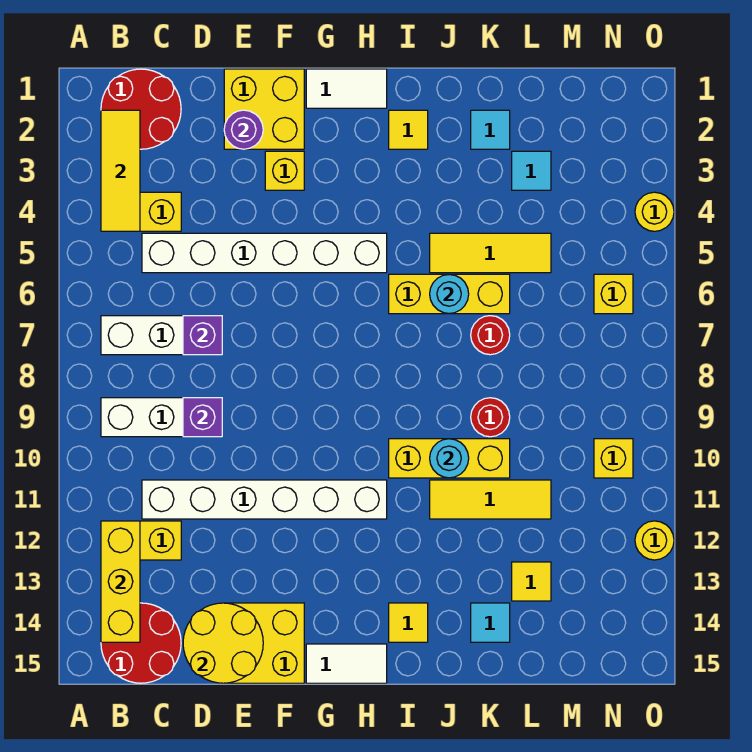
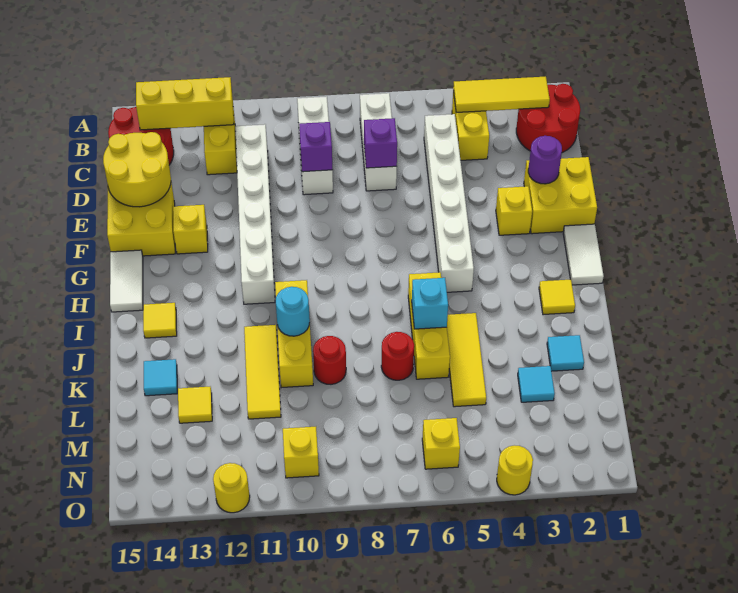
none -> yellow 1x1 brick [173,205,208,254]
cyan 1x1 round brick [430,274,469,314] -> cyan 1x1 brick [412,278,448,329]

